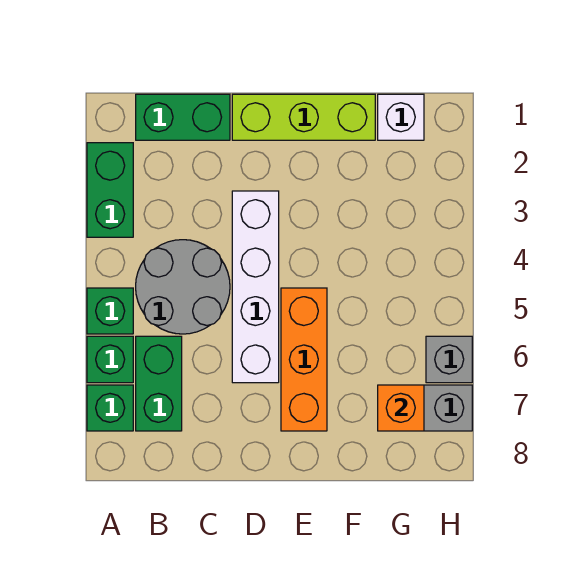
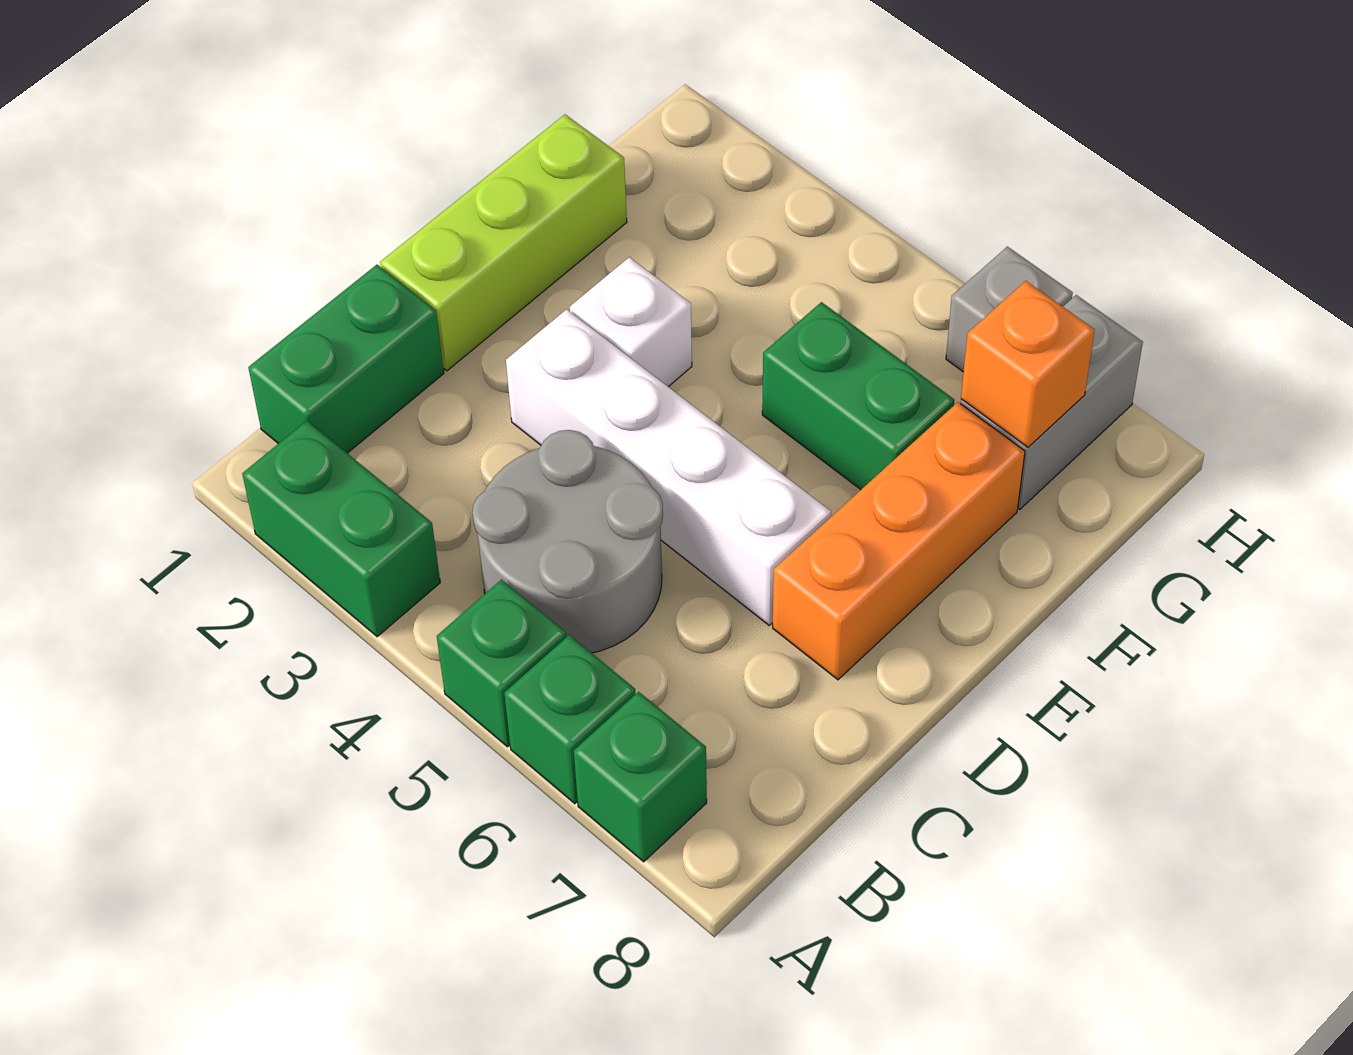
green 1x2 brick [136,336,182,431] -> green 1x2 brick moved to [762,302,955,489]
orange 1x3 brick [281,288,327,431] -> orange 1x3 brick turned to [773,402,1025,680]
white 1x1 brick [378,94,424,140] -> white 1x1 brick moved to [570,257,692,387]

